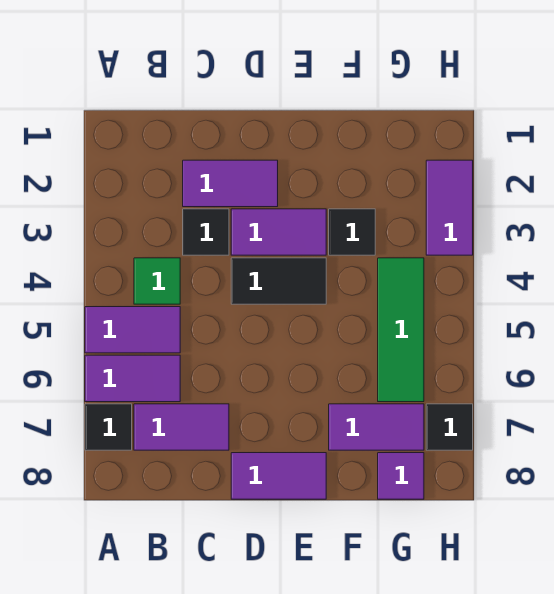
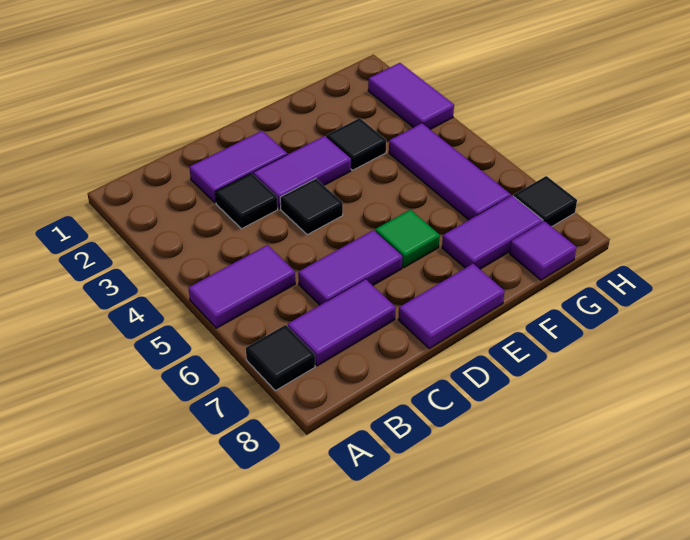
purple 1x2 tile [85,355,180,402] -> purple 1x2 tile moved to [298,230,402,305]
green 1x1 tile [134,258,180,304] -> green 1x1 tile moved to [375,210,440,267]
black 1x2 tile [231,258,326,304] -> black 1x1 tile [280,179,343,234]
green 1x3 tile [378,258,424,402] -> purple 1x3 tile [389,123,511,220]

